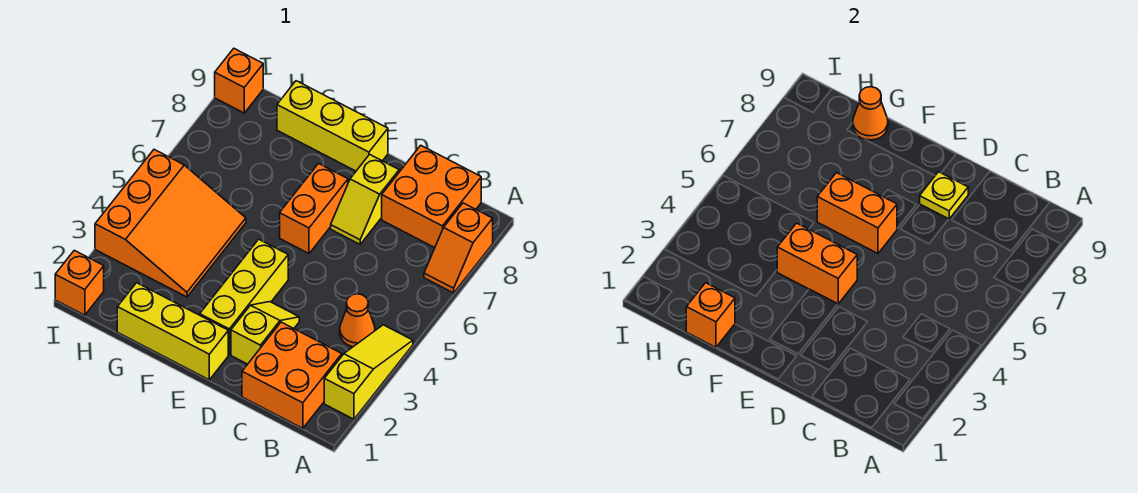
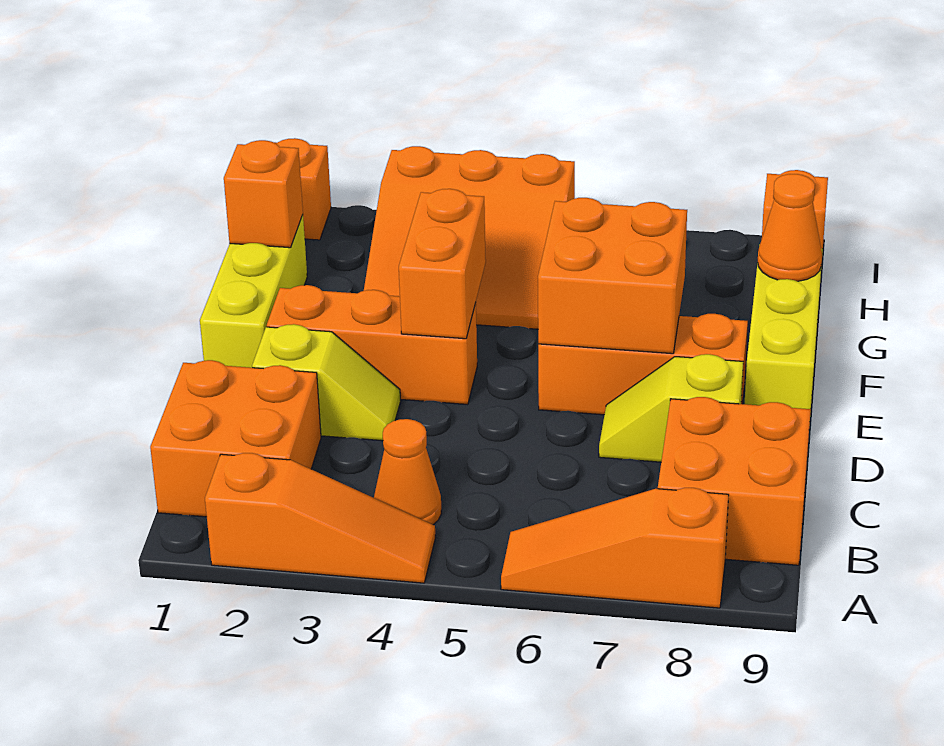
yellow 1x3 slope [324,325,413,419] -> orange 1x3 slope [205,453,435,583]
orange 1x2 slope [424,203,493,293] -> orange 1x3 slope [501,488,729,608]
yellow 1x1 plate [920,172,968,219] -> none
yellow 1x3 brick [200,239,288,354] -> orange 1x3 brick [267,285,477,405]
orange 1x2 brick [280,164,348,253] -> orange 1x3 brick [538,314,748,415]
orange 1x2 brick [817,173,897,253] -> orange 2x2 brick [538,198,687,354]

